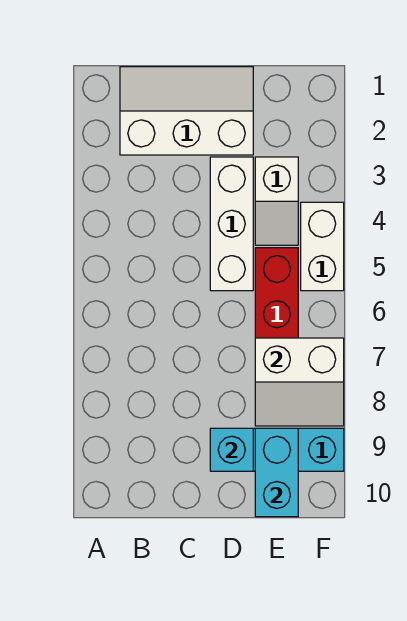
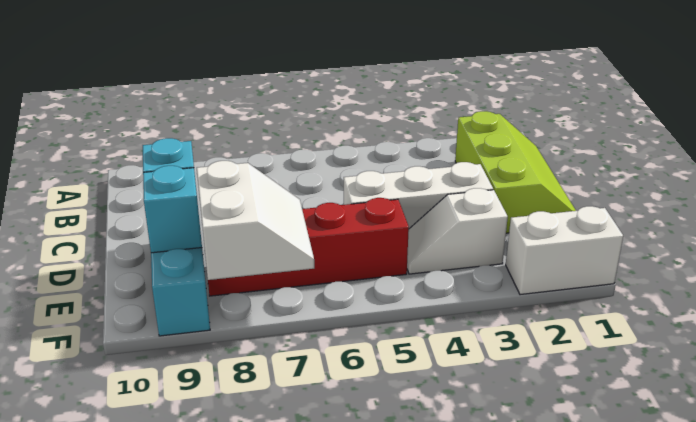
white 2x3 slope [120,67,253,155] -> lime 2x3 slope [455,111,576,233]
white 2x2 slope [255,338,344,426] -> white 2x2 slope turned to [197,161,314,280]
cyan 1x2 brick [255,428,298,517] -> cyan 1x1 brick [143,166,202,253]
white 1x2 brick [301,202,344,291] -> white 1x2 brick moved to [506,206,623,295]

